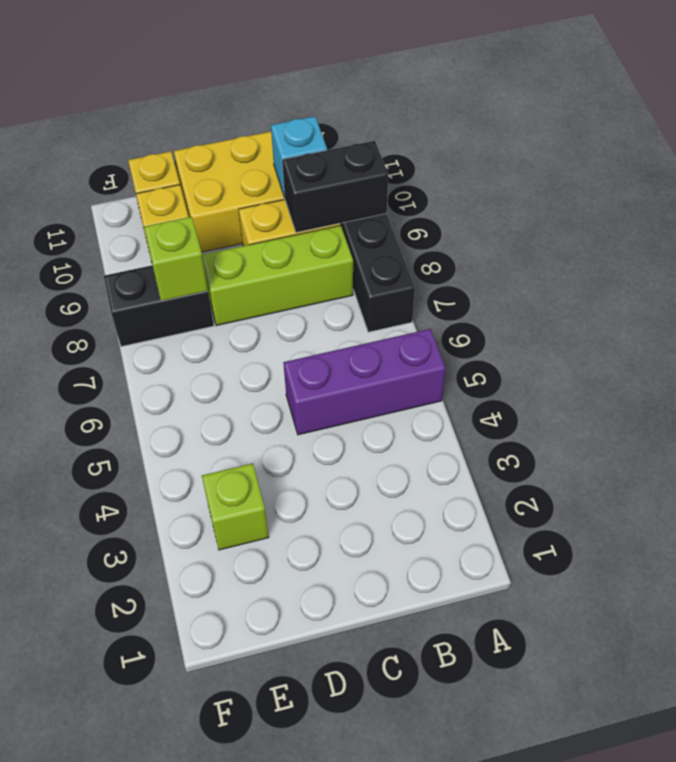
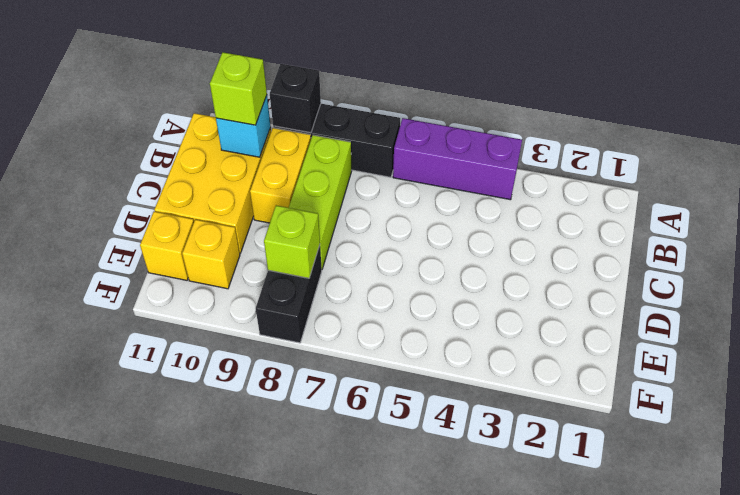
purple 1x3 brick [283,329,446,435] -> purple 1x3 brick turned to [393,118,522,200]
black 1x2 brick [282,141,388,233] -> black 1x1 brick [270,64,321,133]
lime 1x1 brick [202,463,269,550] -> lime 1x1 brick moved to [210,52,267,125]

